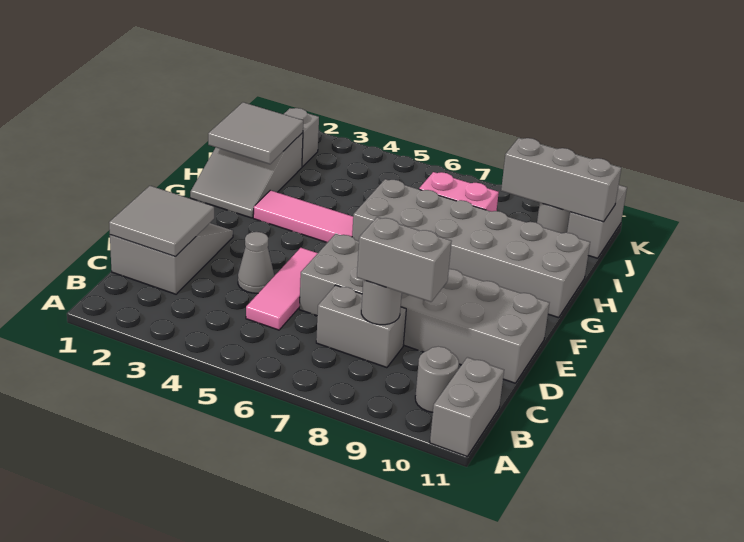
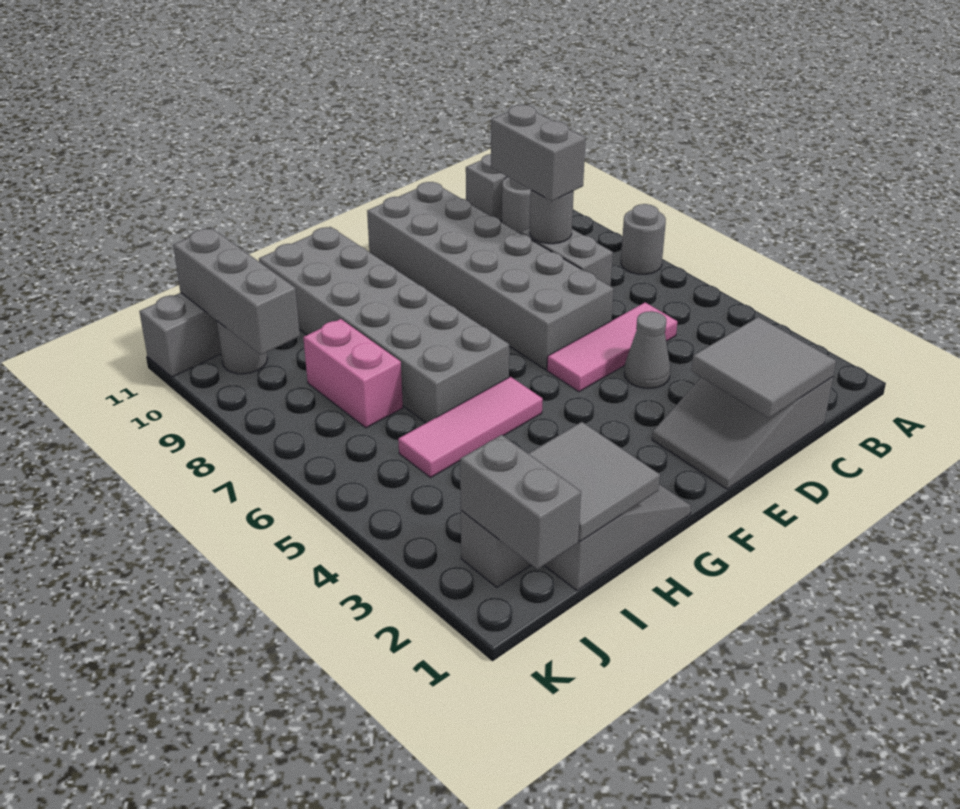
none -> grey 1x1 round brick [621,204,666,274]
pink 1x3 tile [253,190,353,242] -> pink 1x3 tile turned to [398,377,543,478]
none -> grey 1x2 brick [460,435,581,569]

